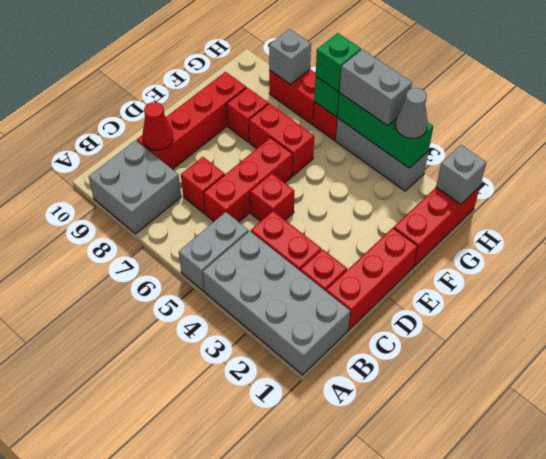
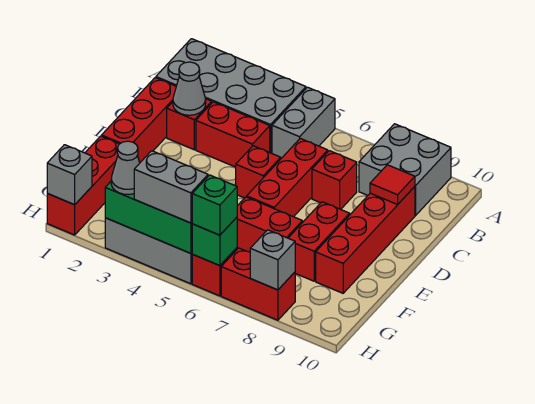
none -> grey 1x1 cone [173,62,206,115]
red 1x1 cone [142,102,173,150] -> red 1x1 tile [370,165,415,204]
red 1x1 brick [227,88,268,142] -> red 1x2 brick [289,202,350,281]

